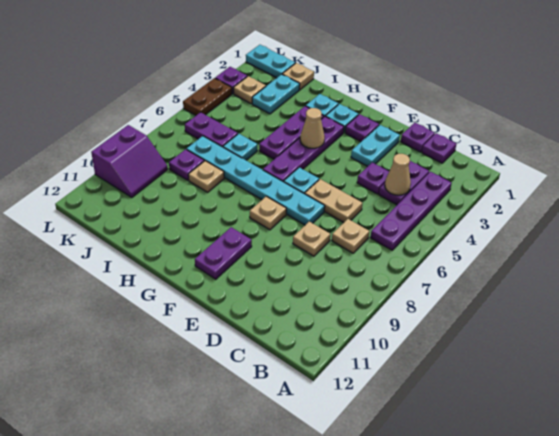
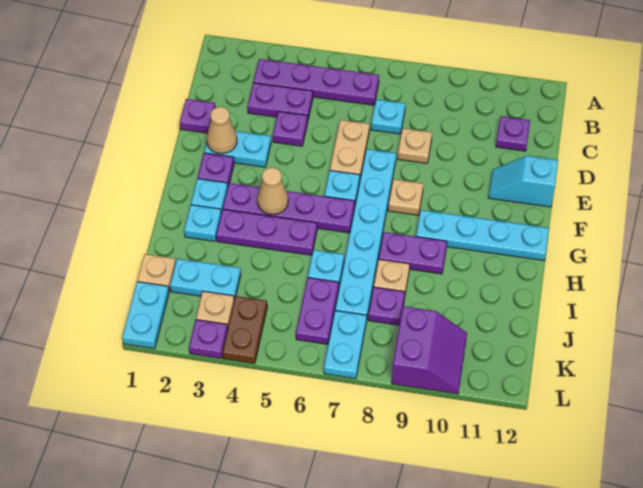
purple 1x1 plate [422,133,456,163] -> purple 1x1 plate moved to [496,116,530,151]
tan 1x1 cone [385,154,411,195] -> tan 1x1 cone moved to [207,107,237,154]
tan 1x1 plate [332,219,369,253] -> cyan 1x1 plate [371,99,405,134]
none -> cyan 1x2 slope [489,156,558,207]
purple 1x2 plate [195,227,252,279] -> purple 1x2 plate moved to [379,232,447,274]
none -> cyan 1x4 plate [416,210,549,261]
none -> cyan 1x2 plate [324,311,367,379]
purple 2x2 slope [91,125,168,197] -> purple 2x2 slope turned to [392,306,467,394]
brown 1x2 plate [183,78,232,115] -> brown 1x2 plate turned to [223,296,267,364]

